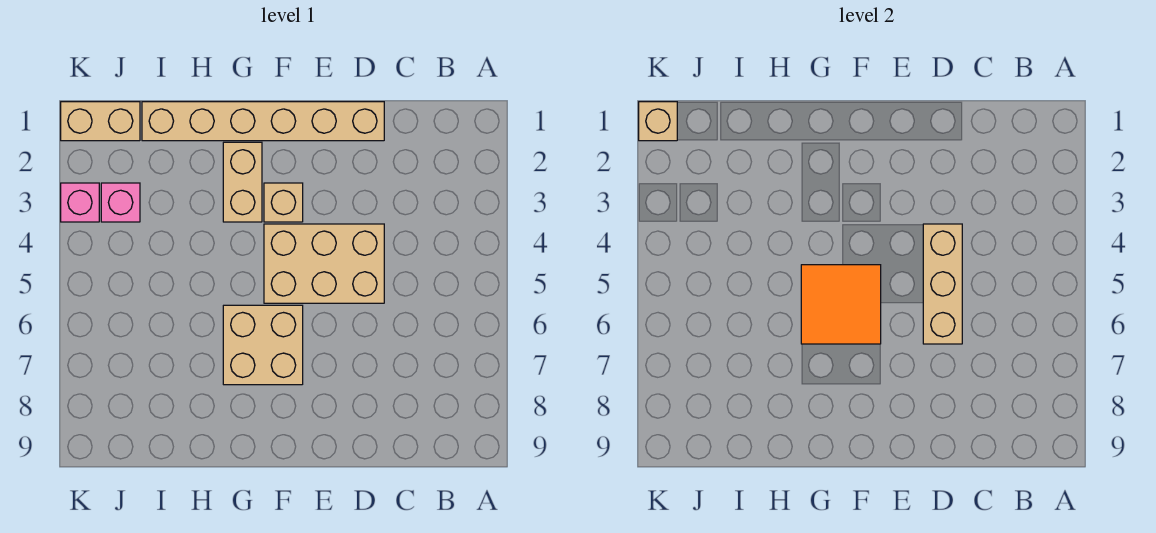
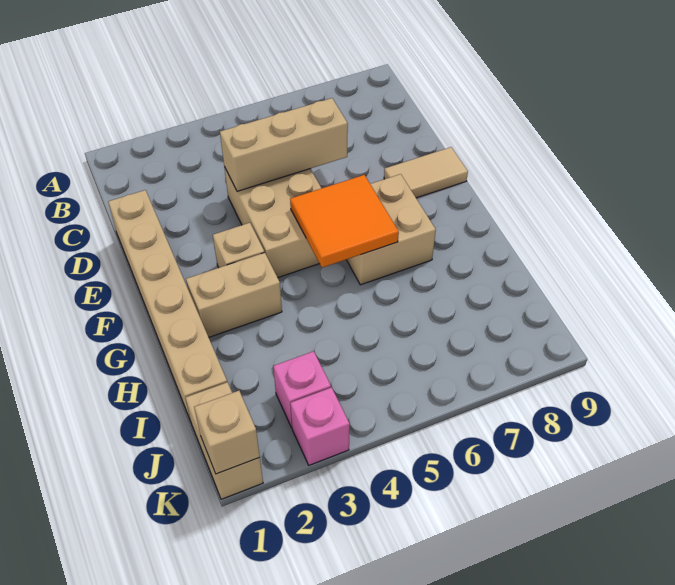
none -> tan 1x2 tile [384,147,468,198]

